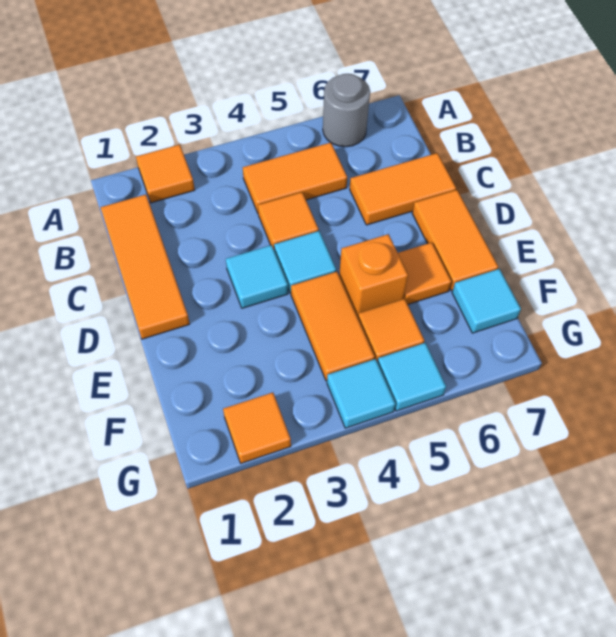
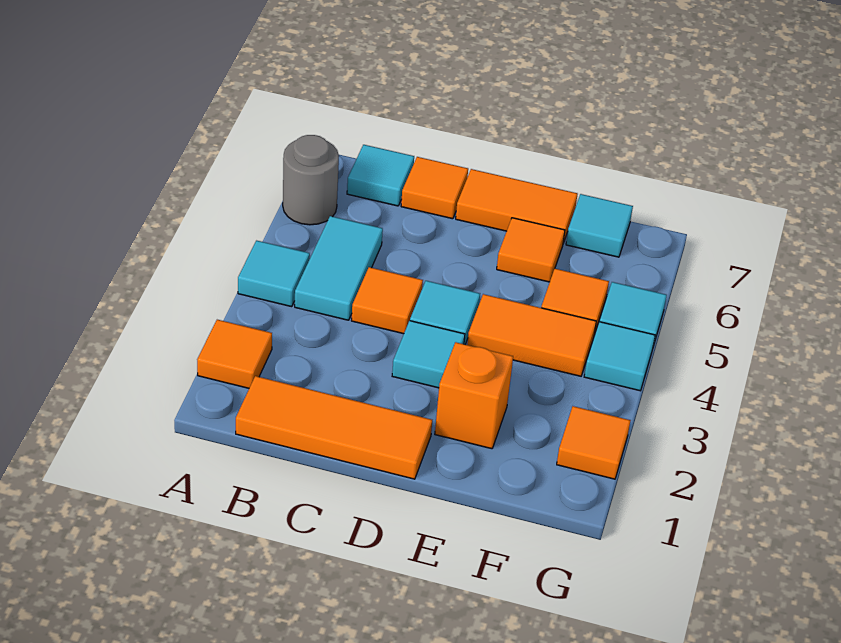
none -> cyan 1x1 tile [238,241,310,307]
orange 1x2 tile [243,142,347,213] -> cyan 1x2 tile [295,216,383,320]
none -> cyan 1x1 tile [347,145,414,206]
orange 1x2 tile [350,153,456,225] -> orange 1x1 tile [401,157,468,219]
orange 1x1 brick [339,234,408,317] -> orange 1x1 brick moved to [435,342,513,449]

